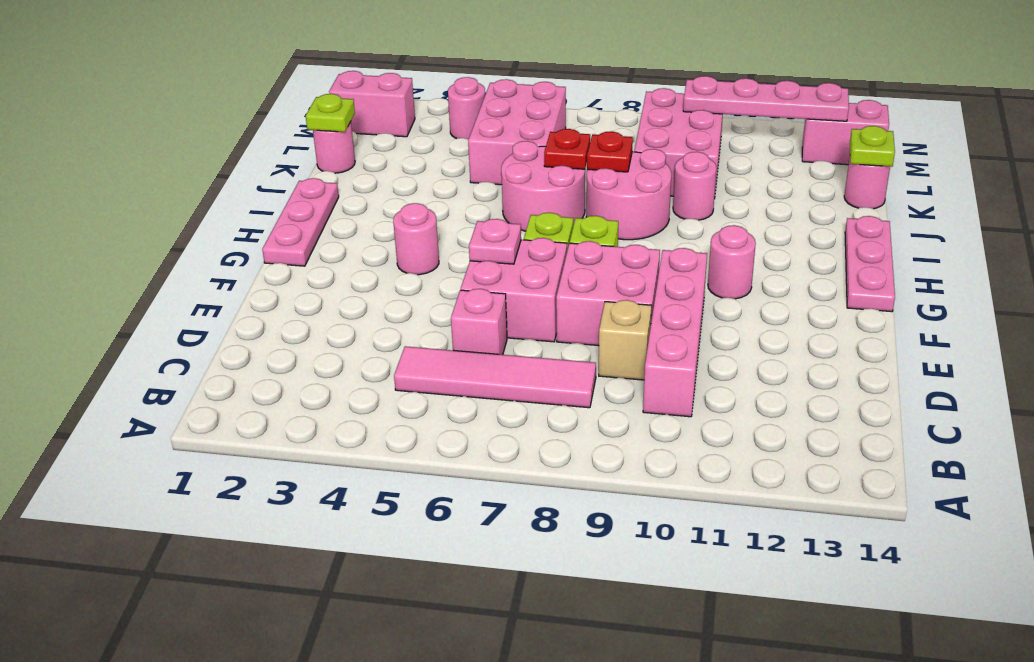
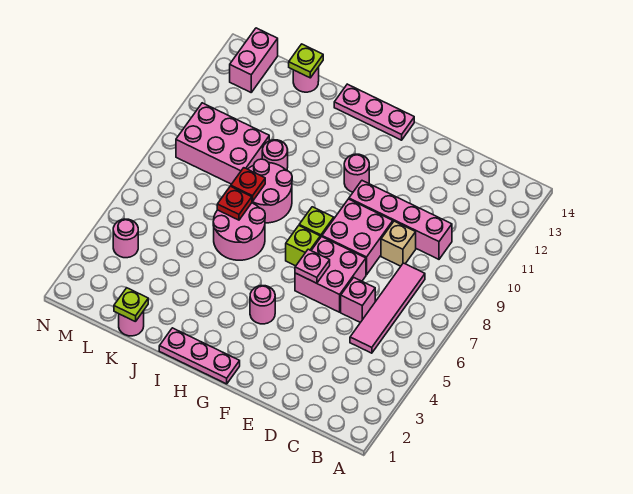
pink 2x3 brick [468,79,566,185] -> none
pink 1x2 brick [329,71,415,137] -> none
pink 1x4 plate [683,76,849,121] -> none

